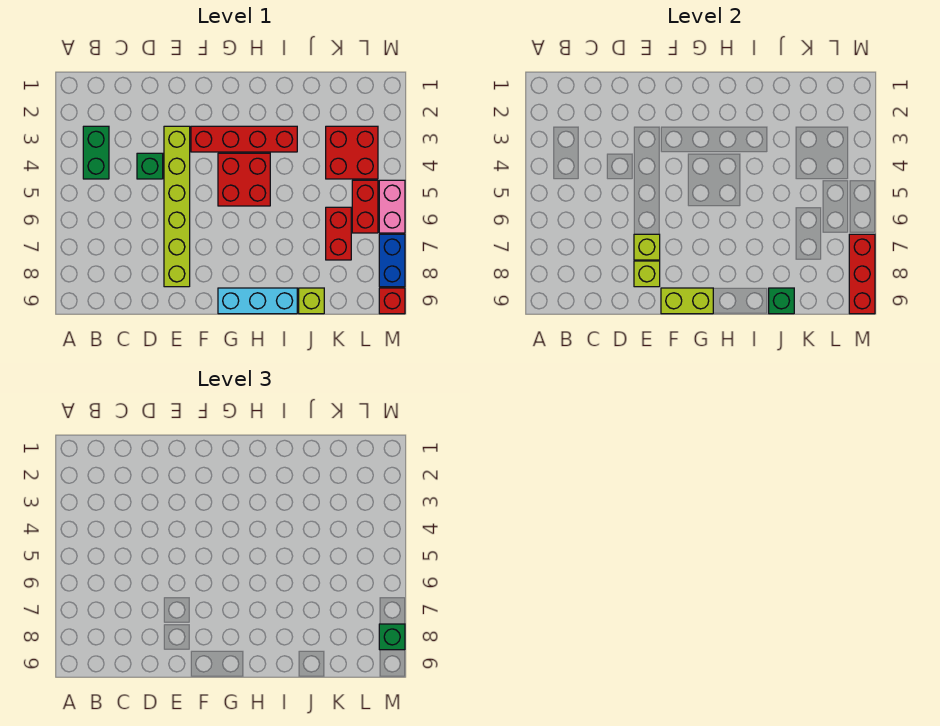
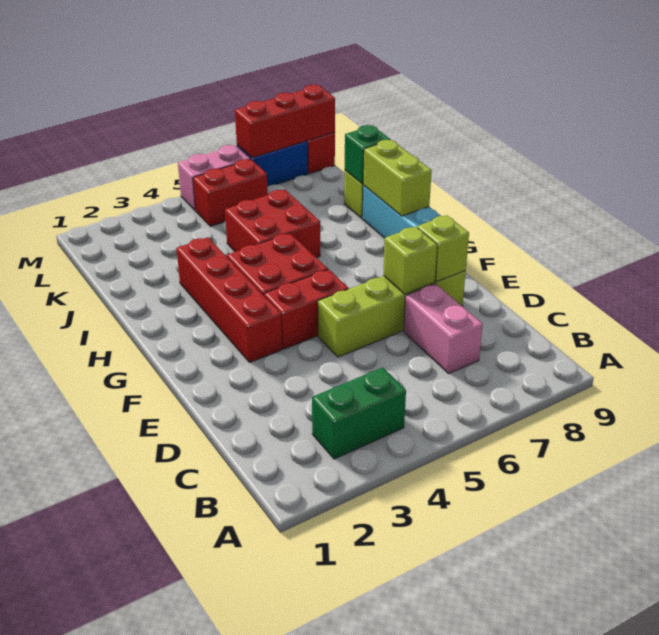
none -> pink 1x2 brick [404,284,483,373]
green 1x1 brick [137,153,163,179] -> none
lime 1x6 brick [164,126,190,287] -> lime 1x4 brick [318,271,466,357]
lime 1x2 brick [661,288,713,314] -> lime 1x2 brick moved to [363,140,432,216]
red 2x2 brick [326,126,378,179] -> red 2x2 brick moved to [225,190,320,258]
red 1x2 brick [326,207,351,260] -> red 1x2 brick moved to [264,269,348,349]
green 1x1 brick [379,624,405,650] -> none

